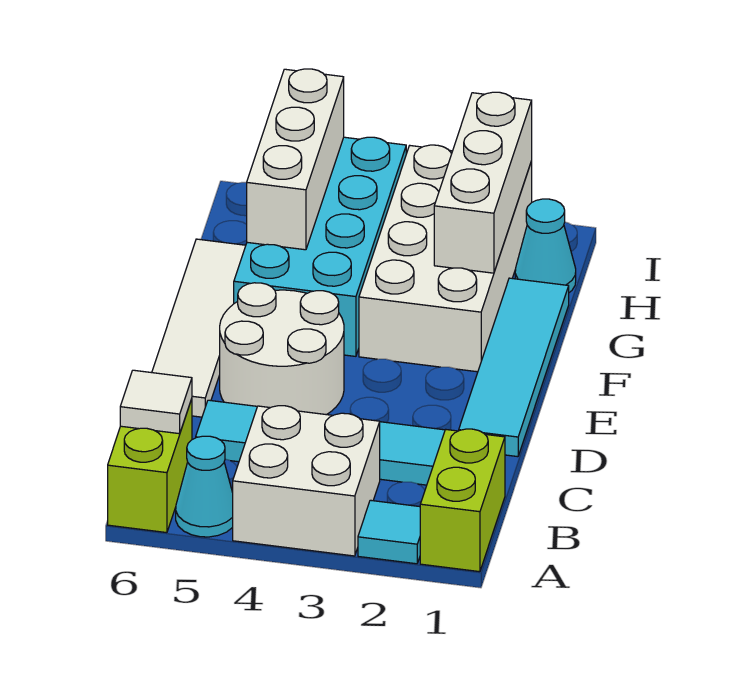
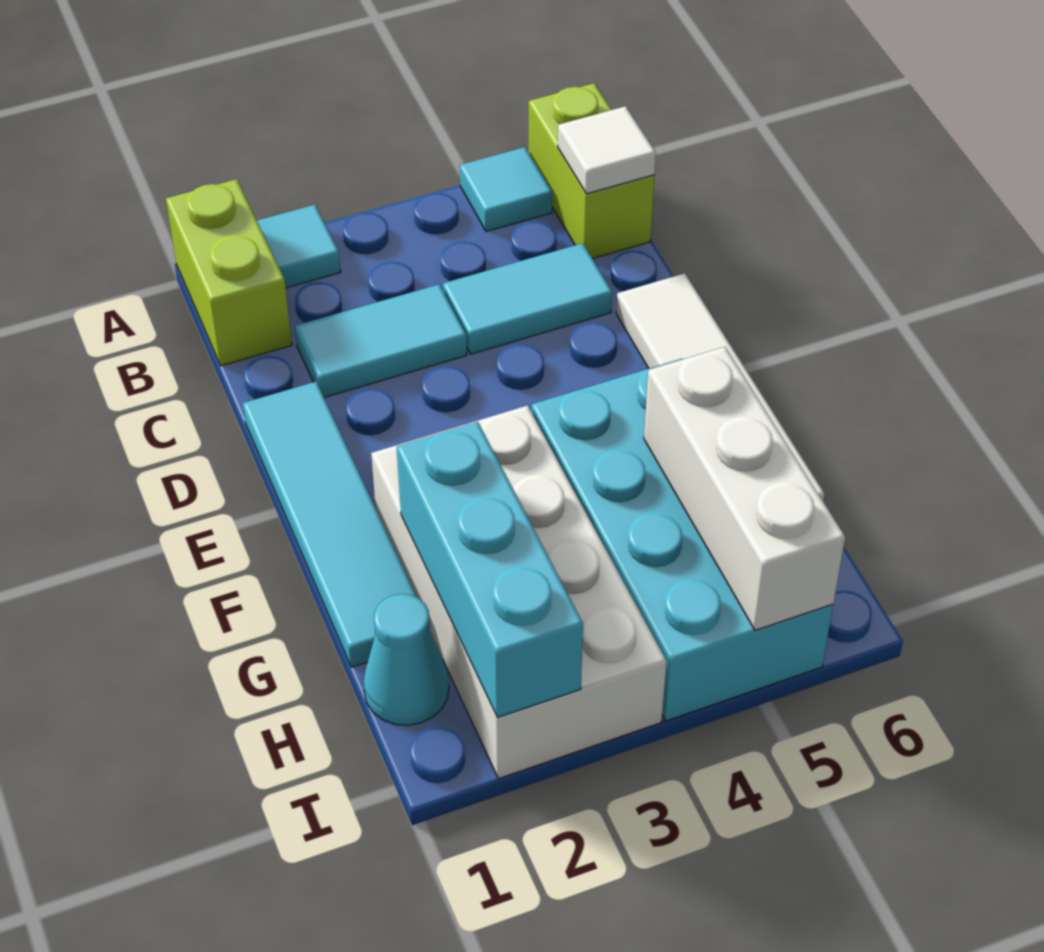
white 2x2 brick [233,406,380,556] -> none
cyan 1x1 cone [176,436,233,537] -> cyan 1x1 tile [460,147,552,232]
white 2x2 round brick [220,283,344,415] -> none
white 1x3 brick [434,92,532,273] -> cyan 1x3 brick [397,422,583,717]

